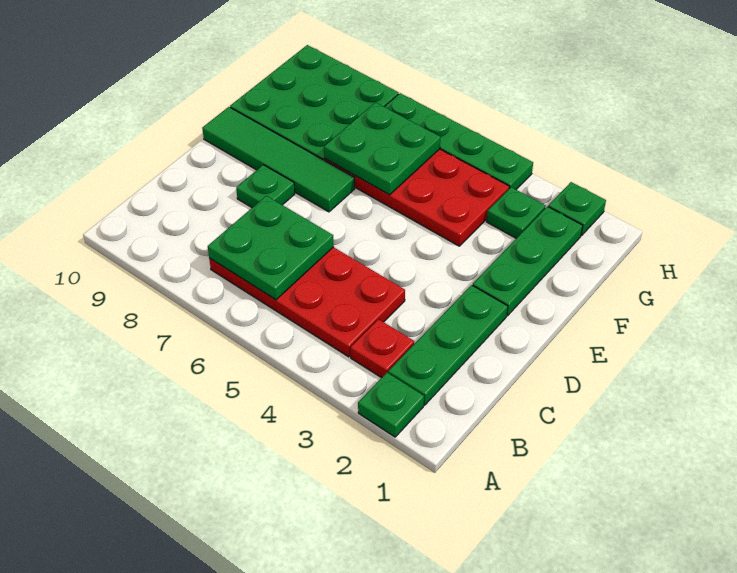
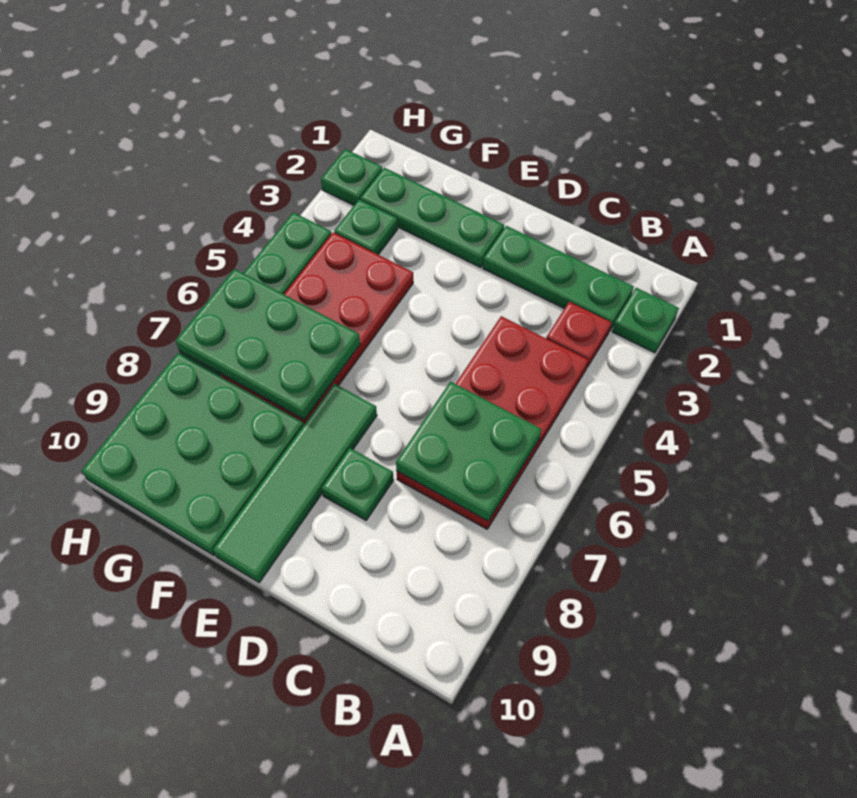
green 2x2 plate [324,102,440,195] -> green 2x3 plate [176,269,360,420]

